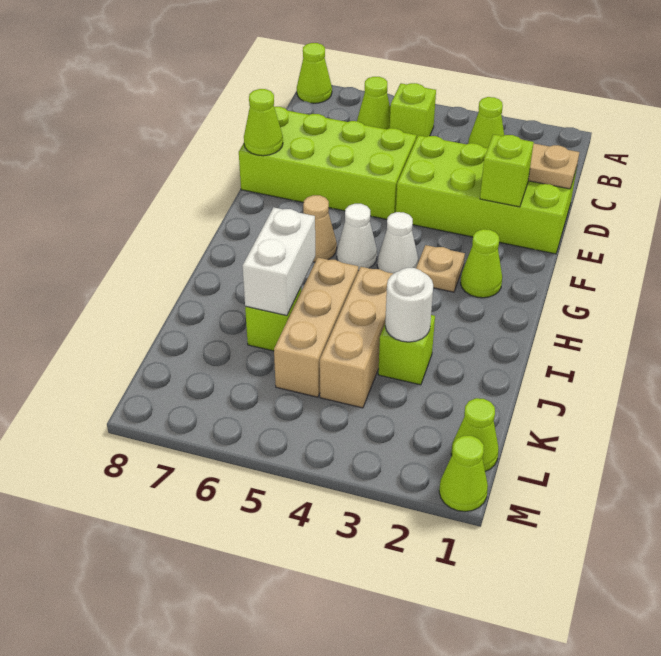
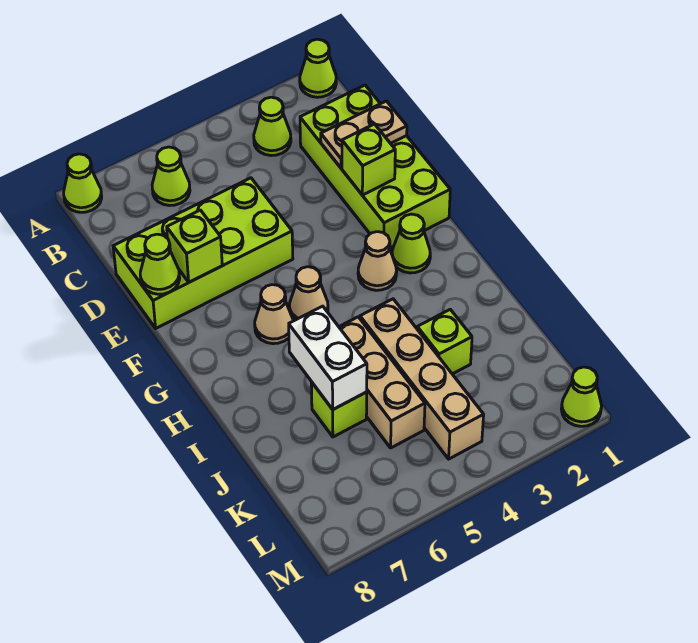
lime 1x1 brick [390,83,436,139] -> lime 1x1 brick moved to [167,210,222,282]
lime 2x4 brick [396,135,577,254] -> lime 2x4 brick turned to [300,85,450,248]
tan 1x1 plate [416,245,465,292] -> tan 1x1 cone [358,232,397,290]
white 1x1 cone [377,212,418,274] -> none
white 1x1 cone [337,204,377,271] -> tan 1x1 cone [289,267,328,320]
tan 1x3 brick [320,267,393,408] -> tan 1x4 brick [360,299,484,459]
white 1x1 round brick [385,268,433,342] -> none
lime 1x1 cone [451,398,499,471] -> lime 1x1 cone moved to [300,39,336,97]

